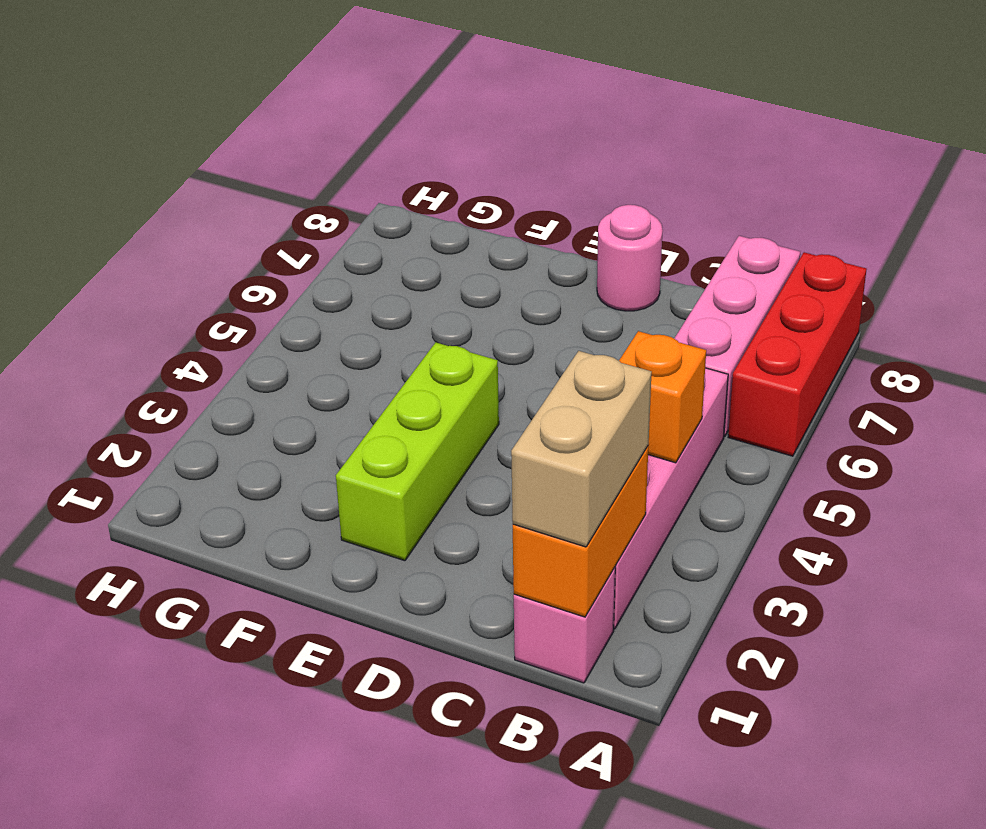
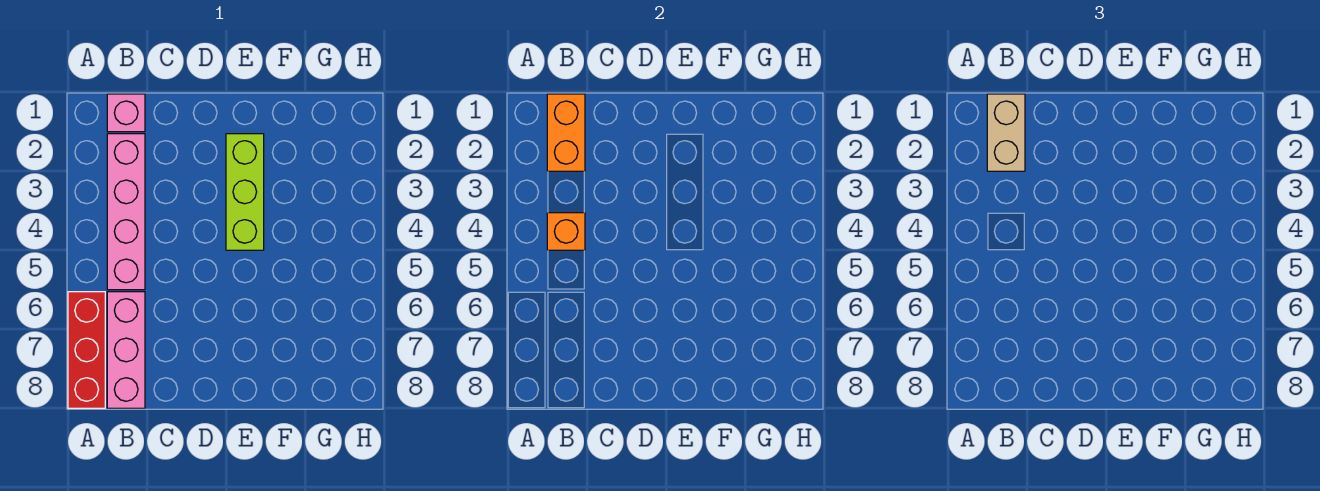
pink 1x1 round brick [597,205,663,311] -> none

